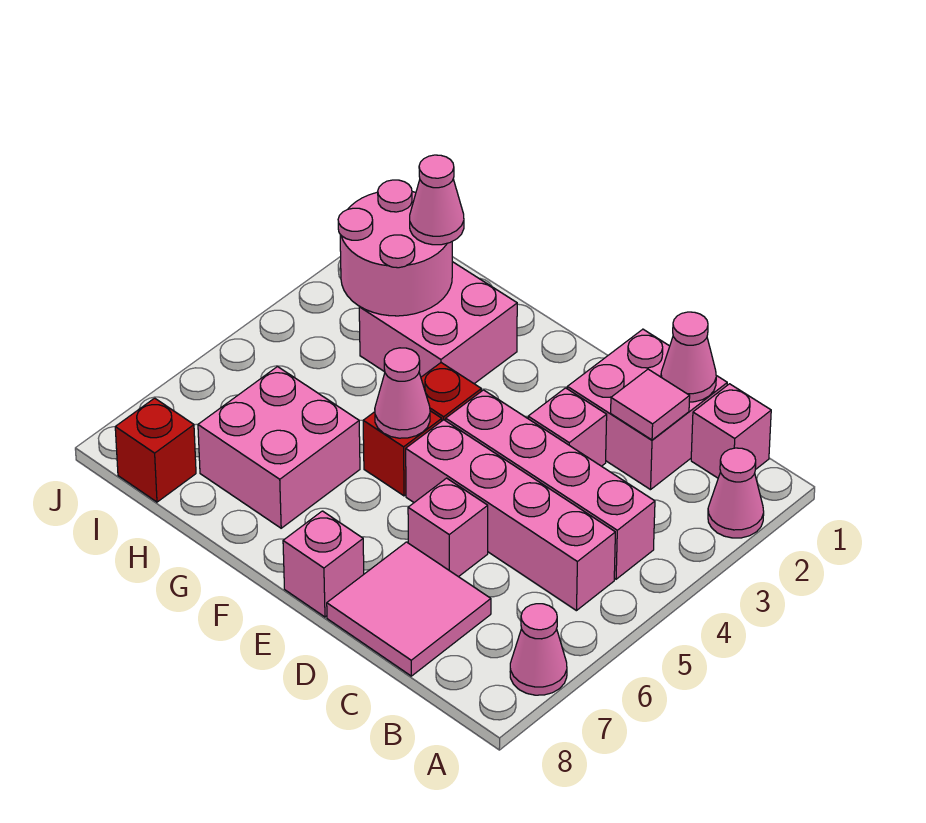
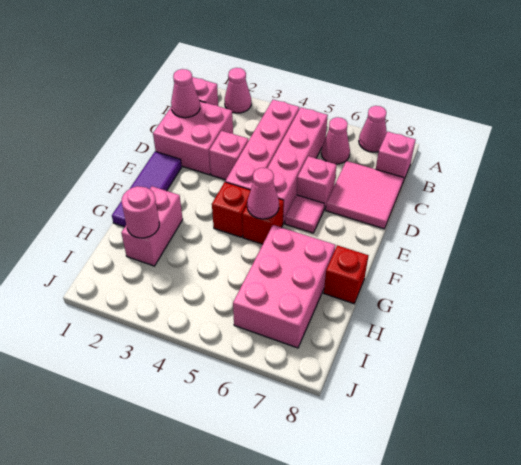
pink 1x1 tile [611,369,690,440] -> pink 1x1 tile moved to [285,195,324,233]
none -> purple 1x3 tile [112,152,182,227]
pink 1x1 brick [283,511,364,617] -> pink 1x1 brick moved to [376,132,415,182]
pink 2x2 brick [359,262,517,384] -> pink 1x2 brick [121,186,183,266]
pink 2x2 brick [198,367,360,528] -> pink 2x3 brick [233,225,335,348]
pink 2x2 round brick [338,180,452,316] -> pink 1x1 round brick [122,186,159,238]
pink 1x1 cone [410,155,464,245] -> pink 1x1 cone moved to [321,117,350,164]
red 1x1 brick [115,398,196,502] -> red 1x1 brick moved to [324,245,369,304]

